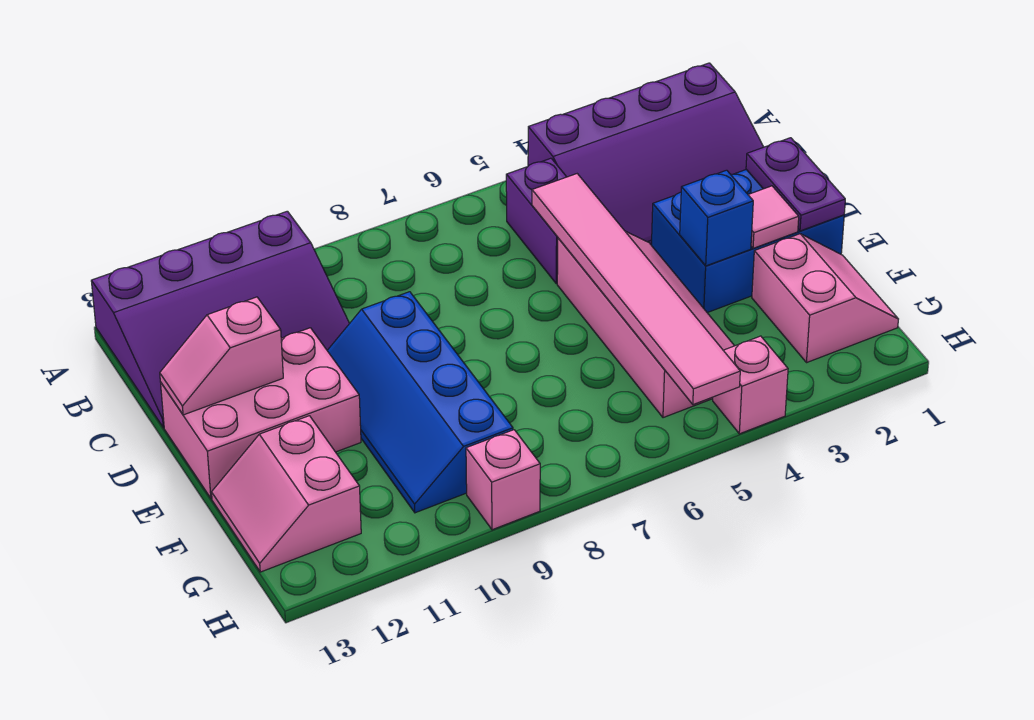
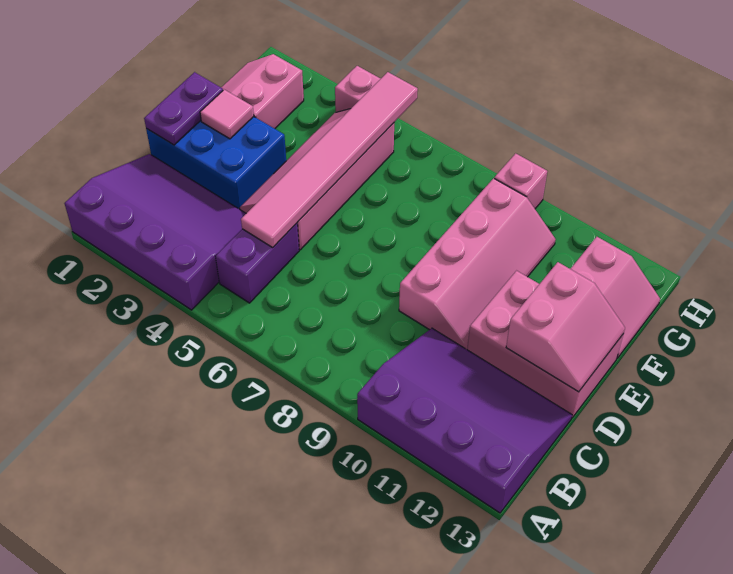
blue 2x4 slope [327,292,513,513] -> pink 2x4 slope [399,178,556,349]
pink 1x2 slope [160,297,283,415] -> pink 2x2 slope [506,262,625,392]
blue 1x1 brick [680,170,753,266] -> none

